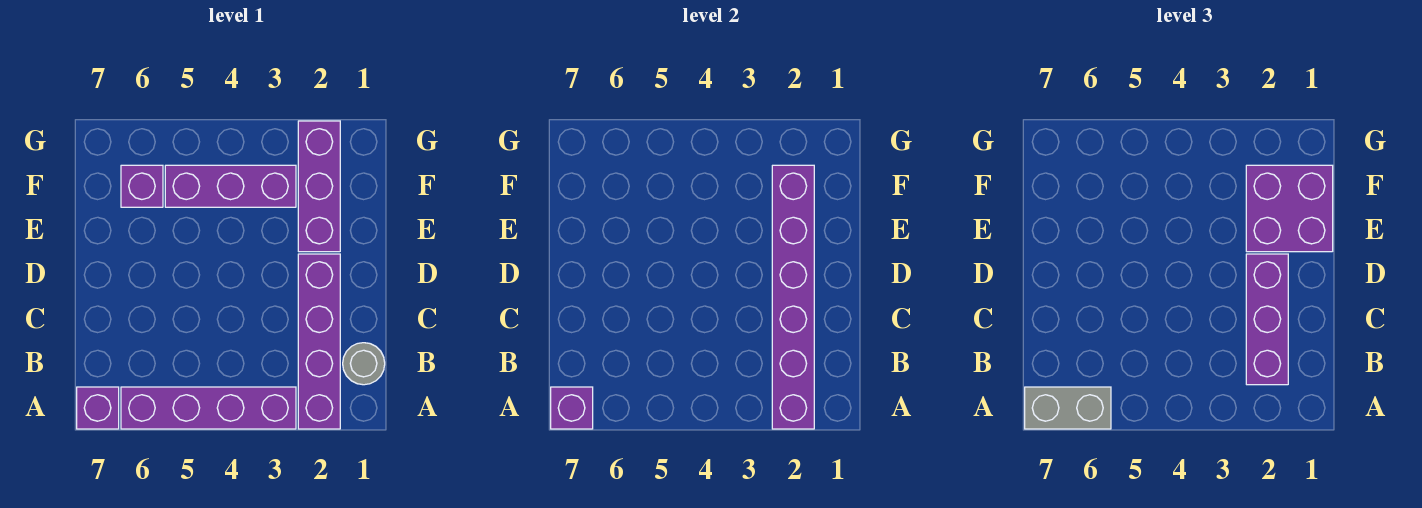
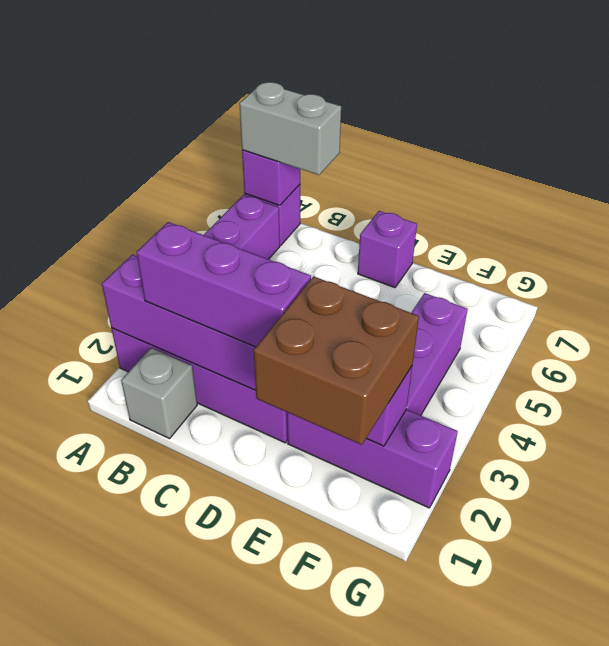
grey 1x2 brick [1025,387,1111,429] -> grey 1x2 brick turned to [239,82,341,175]
grey 1x1 round brick [343,343,385,385] -> grey 1x1 brick [121,348,197,439]
purple 2x2 brick [1246,165,1333,252] -> brown 2x2 brick [254,276,419,445]
purple 1x1 brick [121,165,163,207] -> purple 1x1 brick moved to [358,211,417,288]

